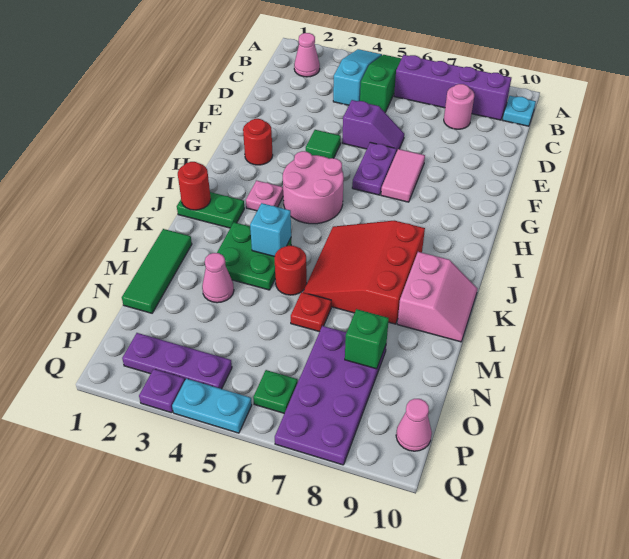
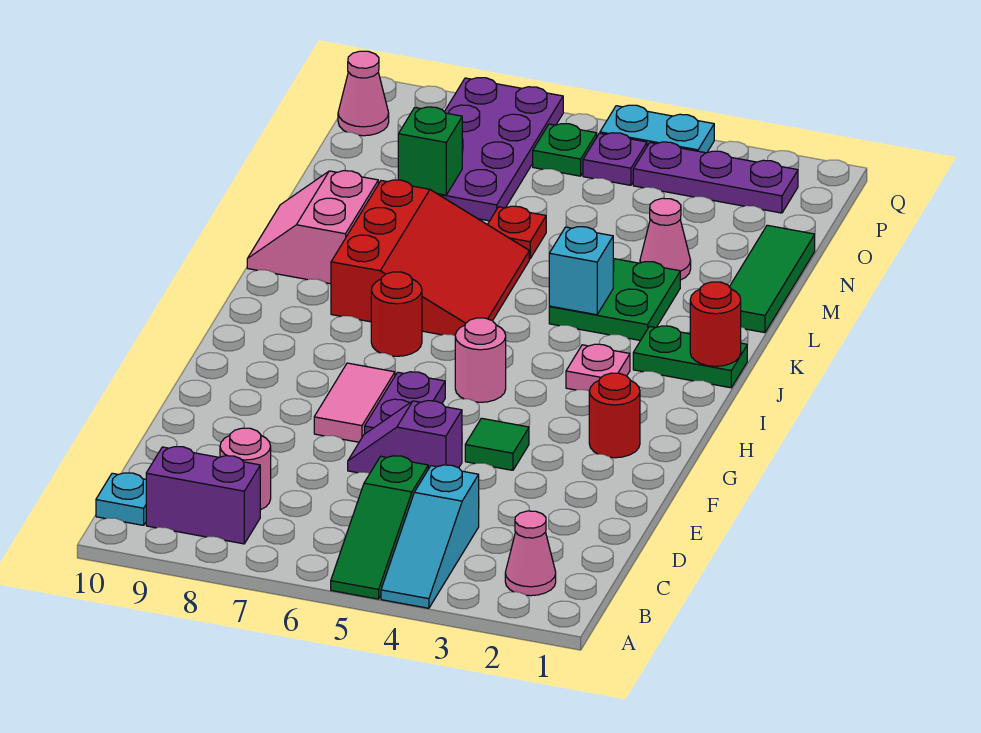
purple 1x4 brick [394,55,511,120] -> purple 1x2 brick [146,447,260,544]
pink 2x2 round brick [283,151,344,224] -> pink 1x1 round brick [455,318,506,402]
red 1x1 round brick [274,246,307,295] -> red 1x1 round brick moved to [371,272,422,356]
purple 1x1 plate [139,369,185,413] -> purple 1x1 plate moved to [583,133,647,185]

